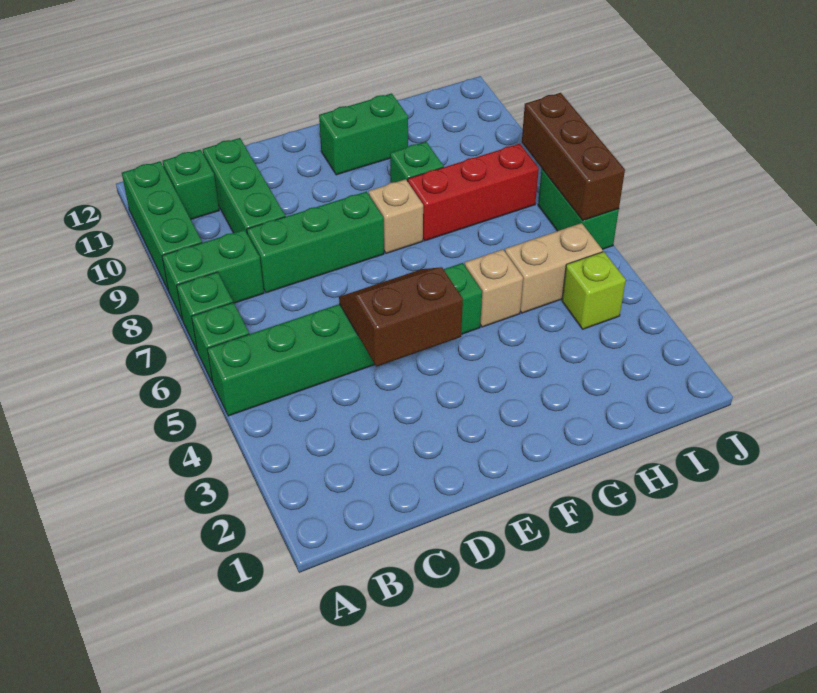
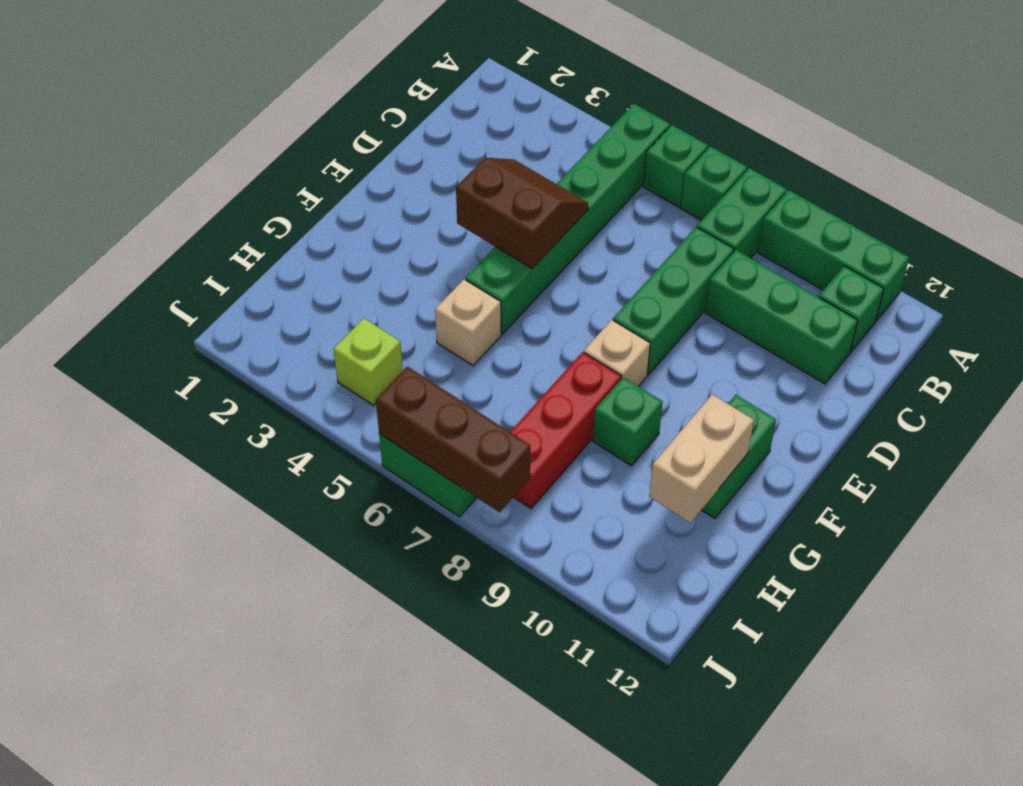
brown 2x2 slope [339,267,463,367] -> brown 2x2 slope turned to [456,158,588,268]
tan 1x2 brick [505,223,603,313] -> tan 1x2 brick moved to [649,394,754,523]

